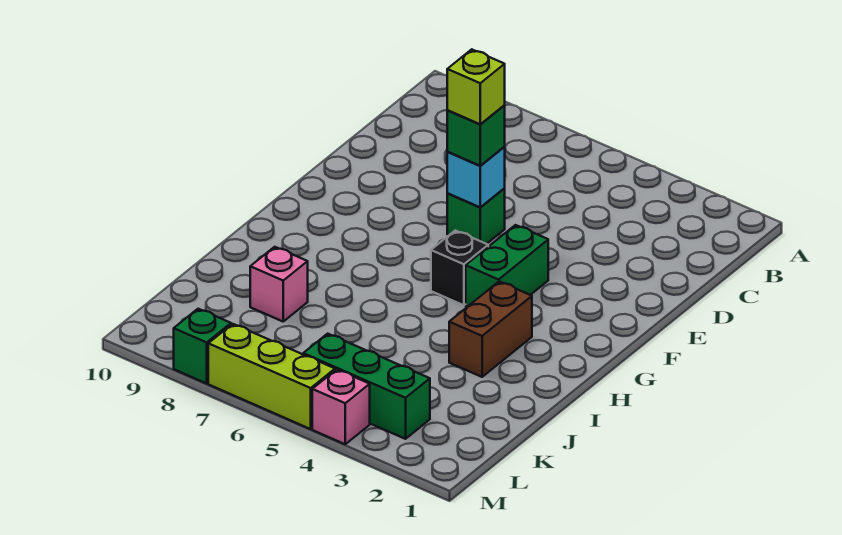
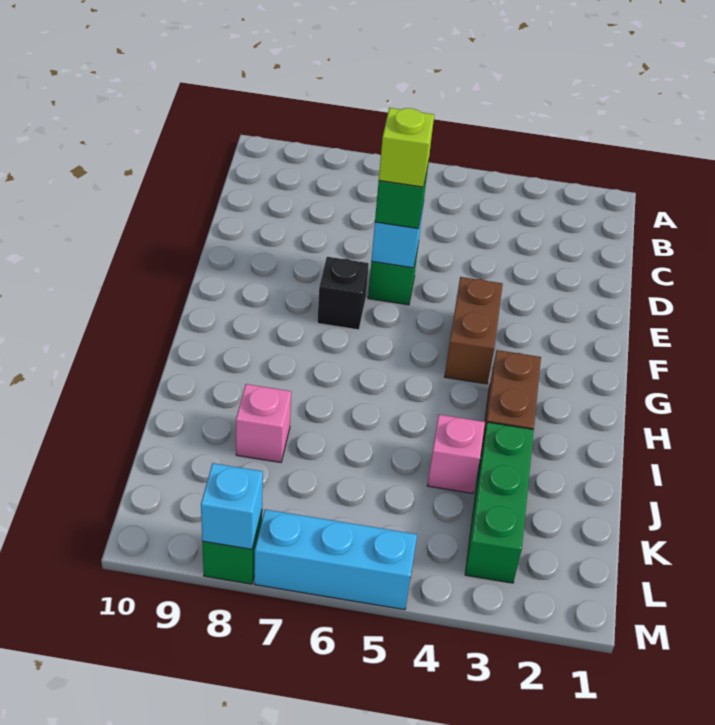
green 1x2 brick [466,225,548,307] -> brown 1x2 brick [445,277,503,384]
black 1x1 brick [431,230,488,305] -> black 1x1 brick moved to [317,257,369,330]
green 1x3 brick [303,334,430,439] -> green 1x3 brick turned to [465,422,534,583]
pink 1x1 brick [312,369,370,444] -> pink 1x1 brick moved to [427,415,485,493]
lime 1x3 brick [208,324,335,429] -> cyan 1x3 brick [254,509,417,610]
none -> cyan 1x1 brick [201,463,263,549]

